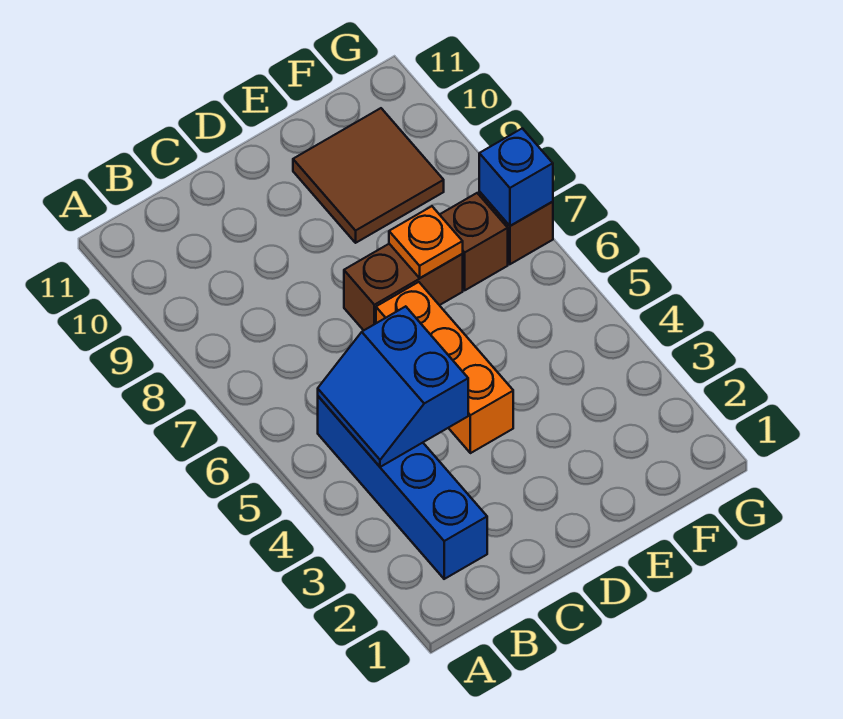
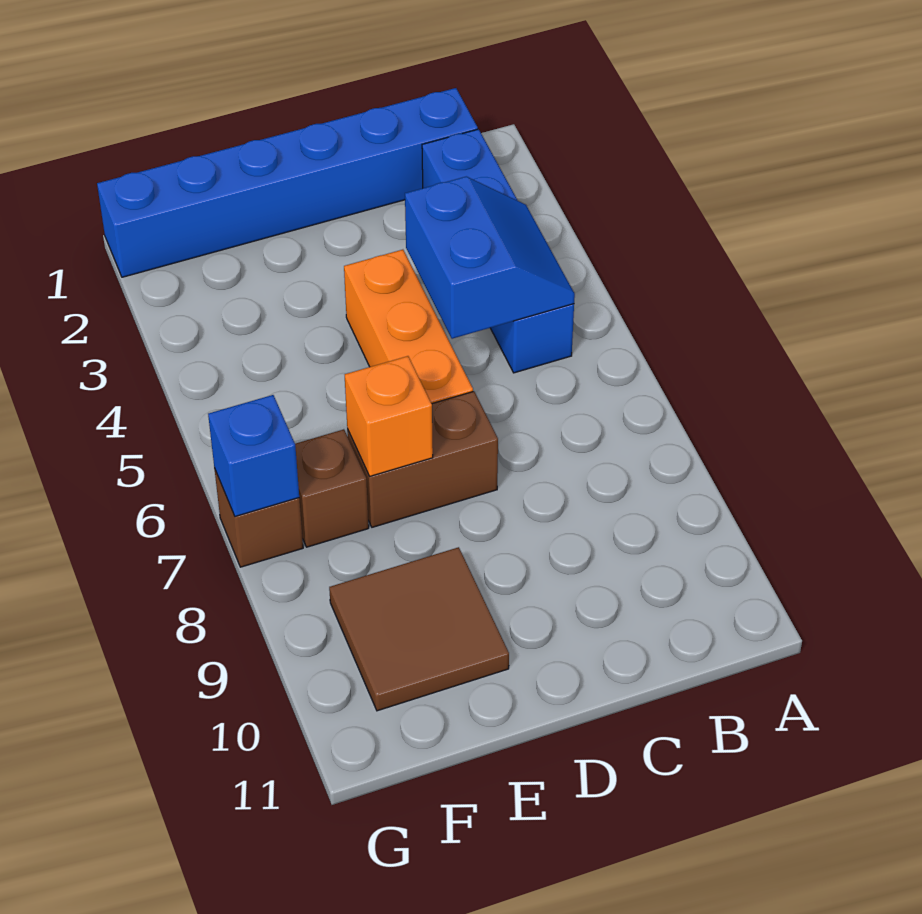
none -> blue 1x6 brick [97,88,478,277]
orange 1x1 plate [389,206,463,278] -> orange 1x1 brick [345,356,433,476]

